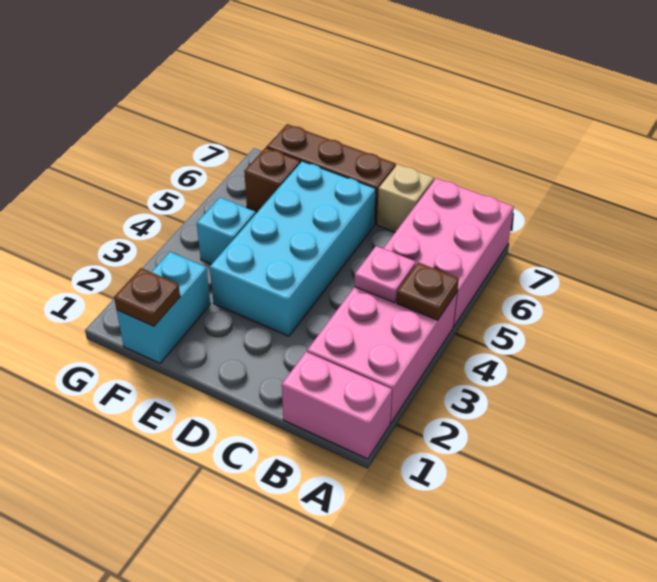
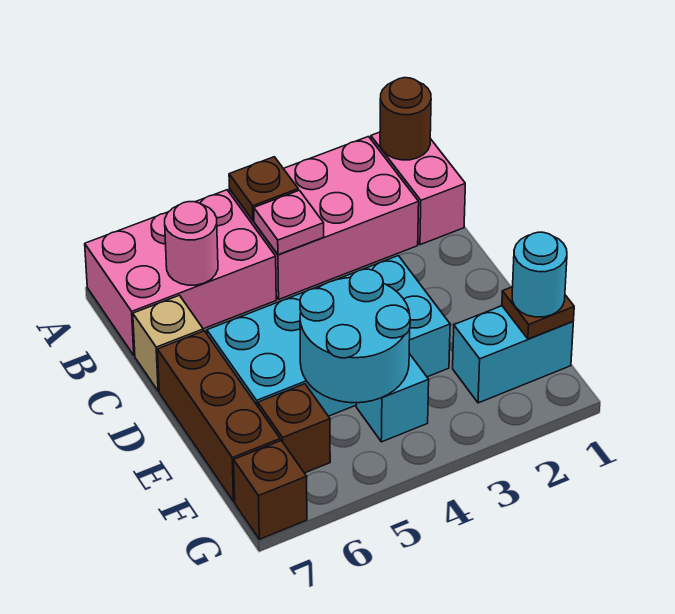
none -> brown 1x1 round brick [380,78,431,160]
none -> pink 1x1 round brick [165,202,218,285]
none -> cyan 2x2 round brick [300,269,410,403]
none -> cyan 1x1 round brick [512,232,567,317]
none -> brown 1x1 brick [234,441,307,539]

